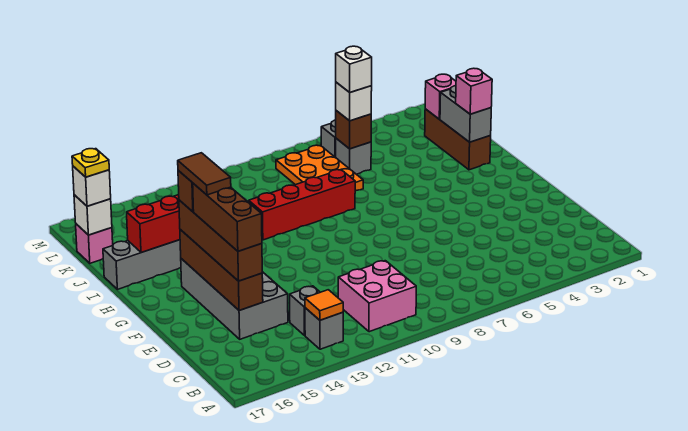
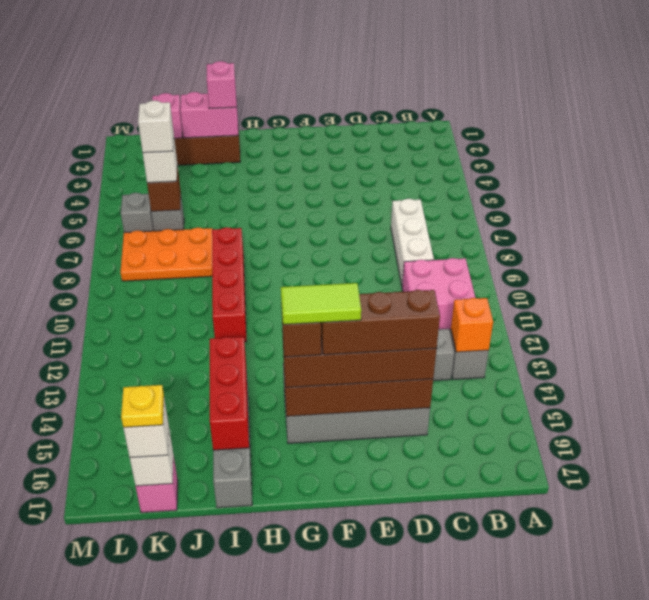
orange 1x1 tile [305,290,343,320] -> orange 1x1 brick [451,298,493,352]
none -> white 1x3 brick [391,199,434,285]
brown 1x2 tile [178,153,231,195] -> lime 1x2 tile [281,283,361,325]
grey 1x2 brick [440,86,491,142] -> pink 1x2 brick [180,92,238,138]

